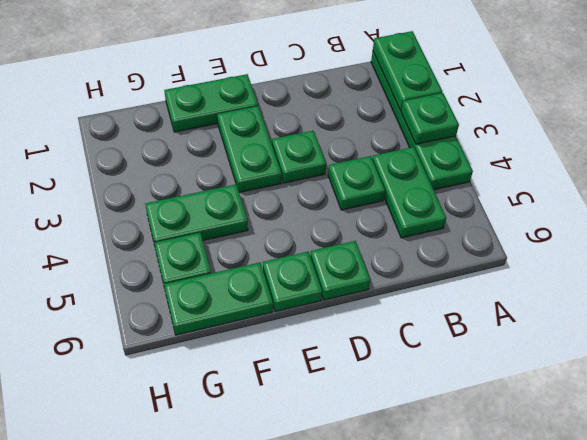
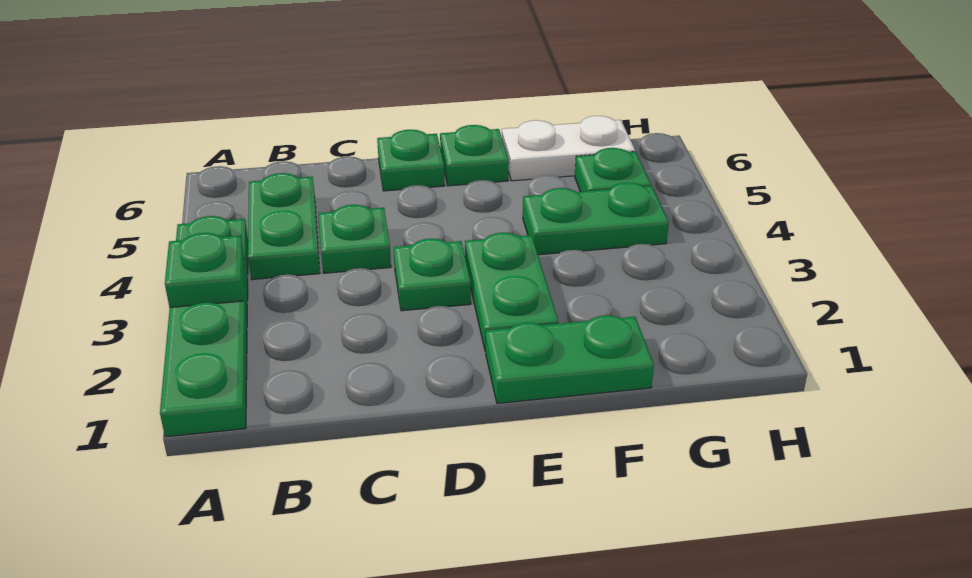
green 1x2 plate [373,31,442,111] -> none
green 1x2 plate [164,263,273,335] -> white 1x2 plate [502,116,635,181]

